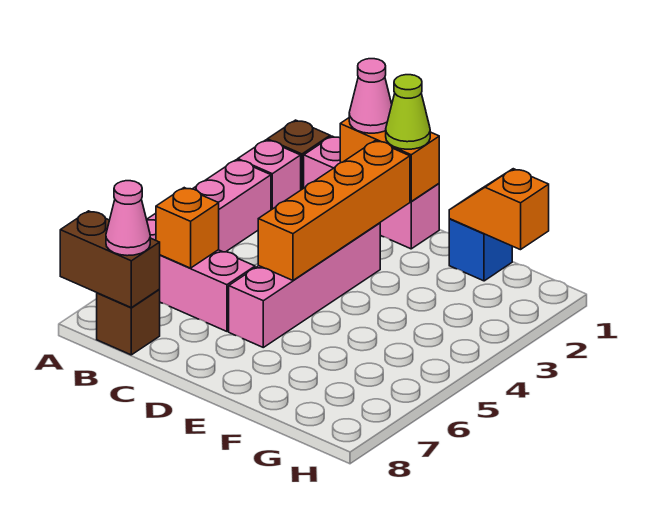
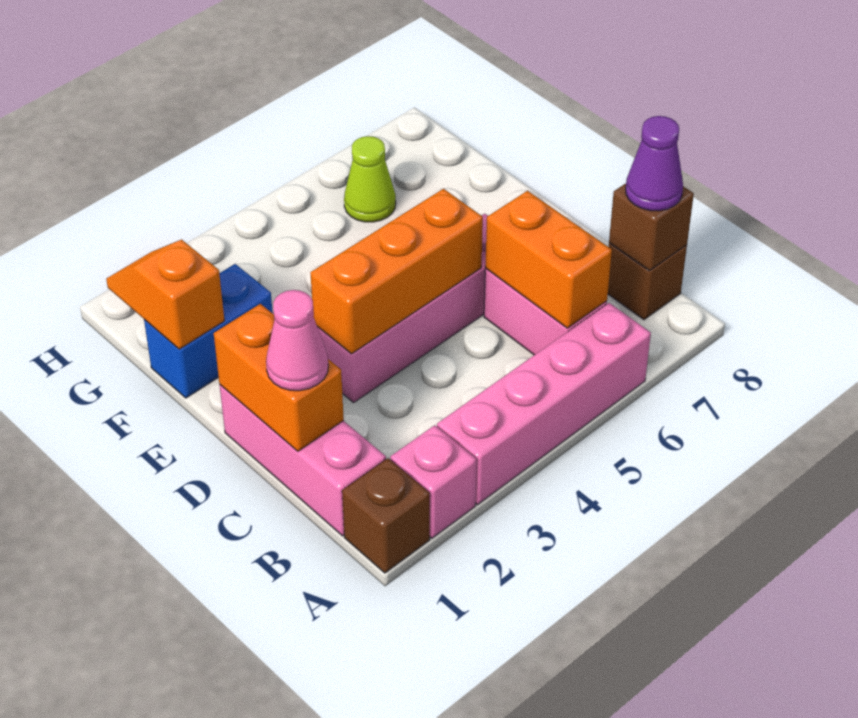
brown 1x2 brick [60,211,160,308] -> brown 1x1 brick [609,183,694,271]
orange 1x1 brick [156,188,219,268] -> orange 1x2 brick [485,191,612,328]
pink 1x1 cone [106,181,150,256] -> purple 1x1 cone [626,116,683,211]
lime 1x1 cone [386,75,430,149] -> lime 1x1 cone moved to [344,136,396,222]
orange 1x4 brick [258,141,410,280] -> orange 1x3 brick [310,189,483,354]
blue 1x1 brick [449,219,512,281] -> blue 1x2 brick [144,264,273,398]
orange 1x2 slope [449,169,549,250] -> orange 1x2 slope turned to [106,240,224,349]

